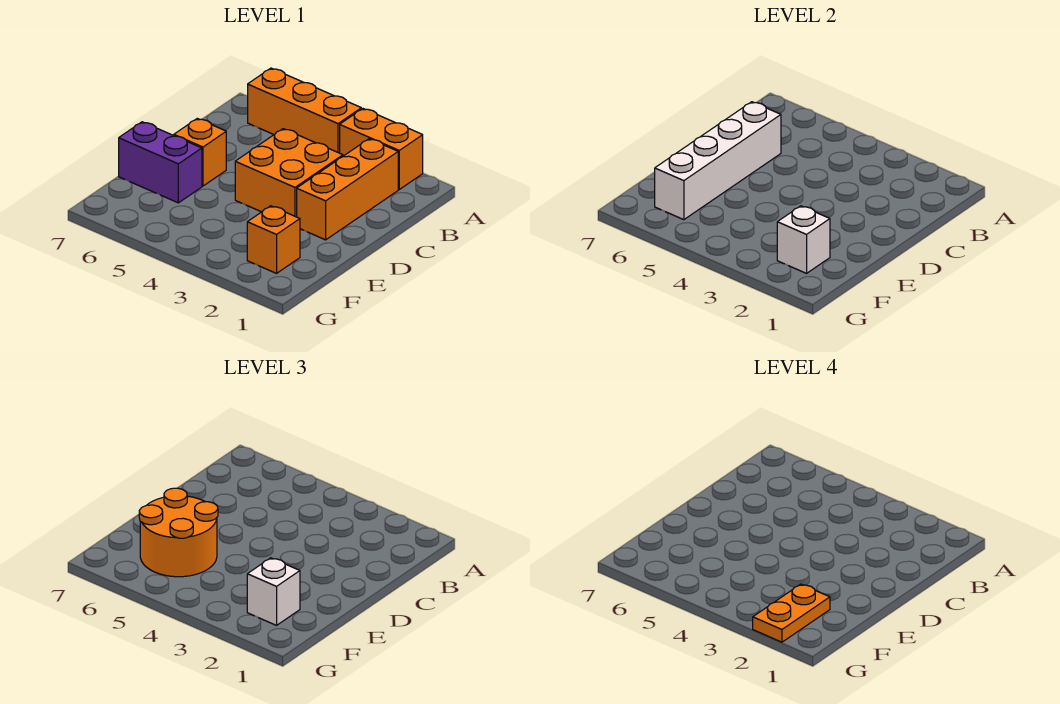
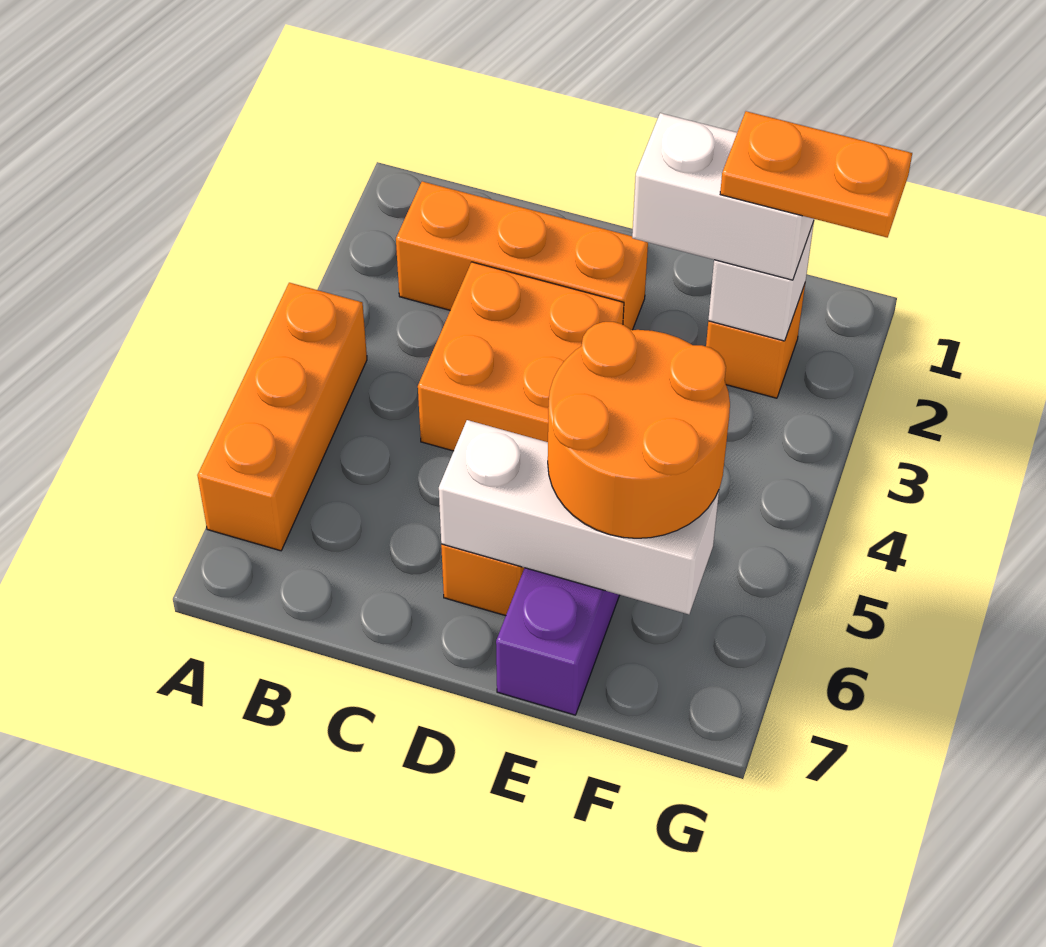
orange 1x2 brick [340,109,423,189] -> none
white 1x4 brick [655,102,781,220] -> white 1x3 brick [439,420,719,614]
white 1x1 brick [247,558,300,625] -> white 1x2 brick [632,113,814,280]

